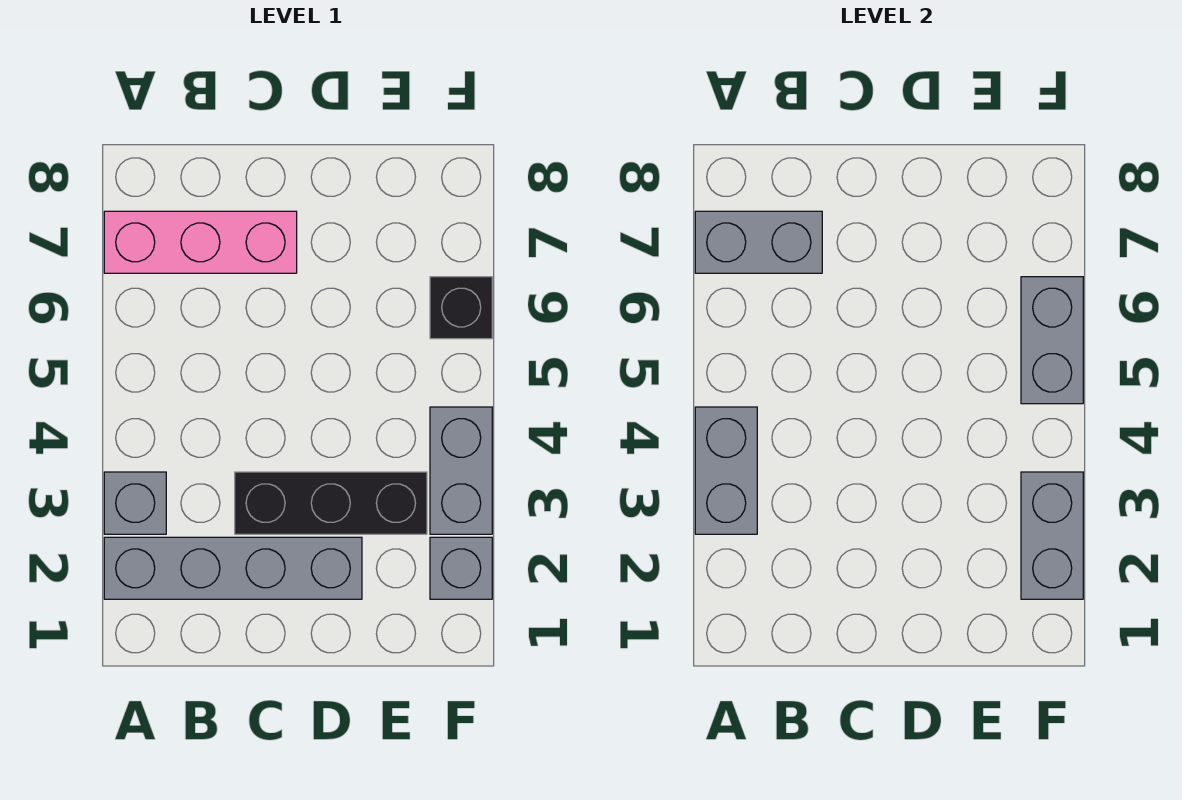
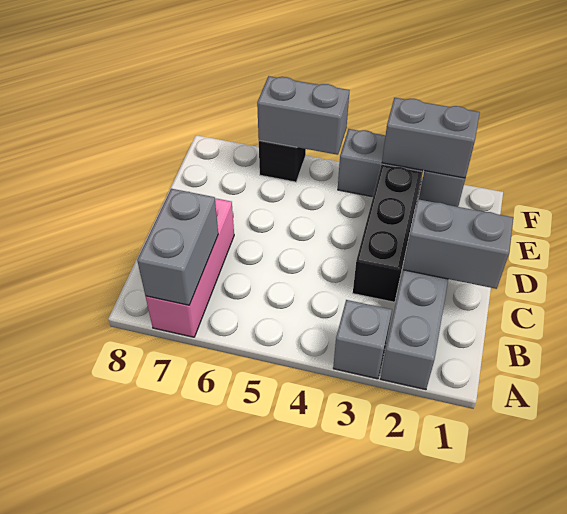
grey 1x2 brick [695,407,757,534] -> grey 1x2 brick moved to [403,199,513,289]

